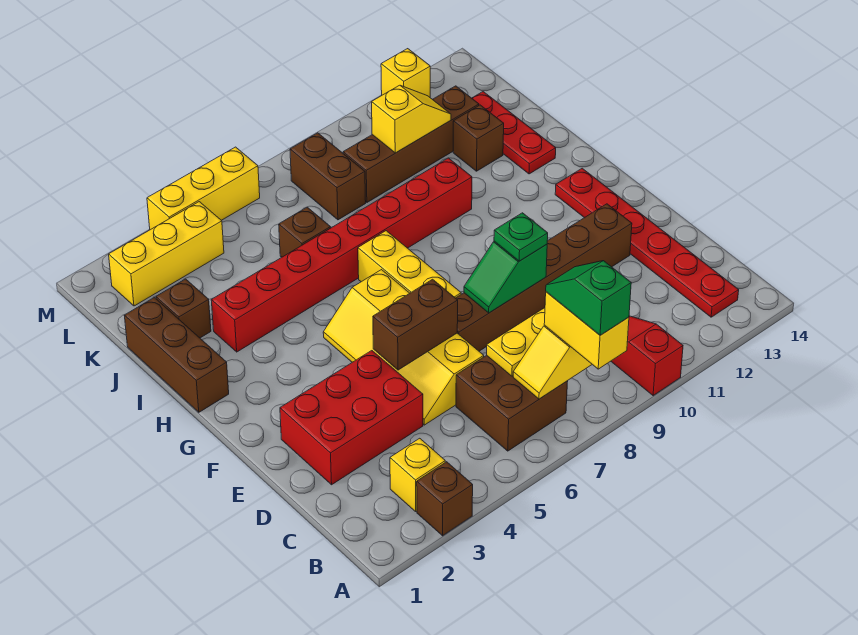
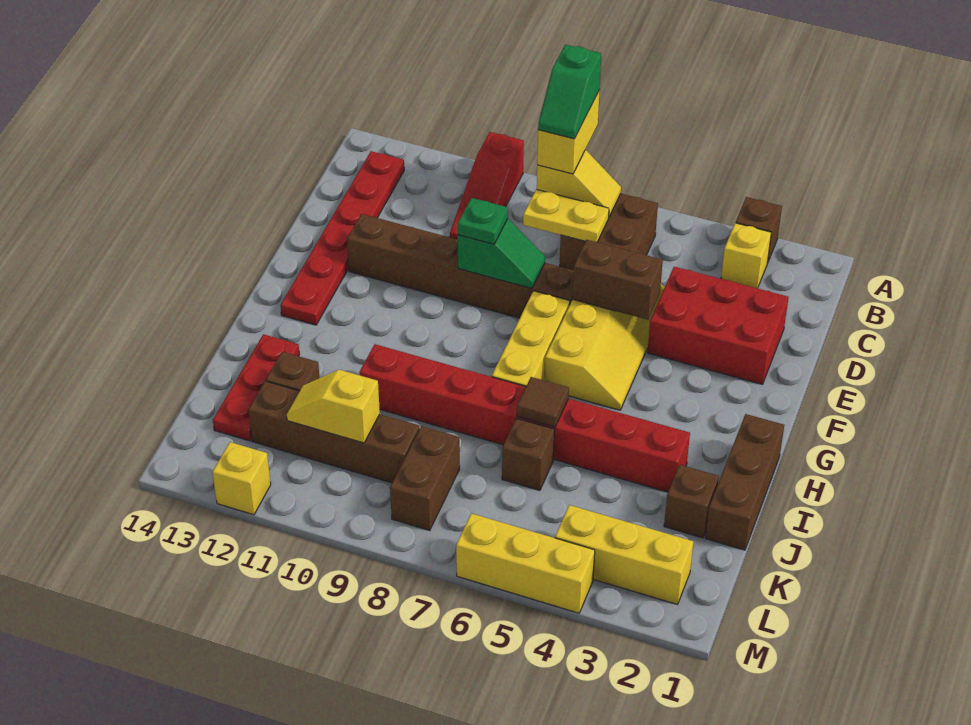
none -> brown 1x1 tile [517,377,569,427]

